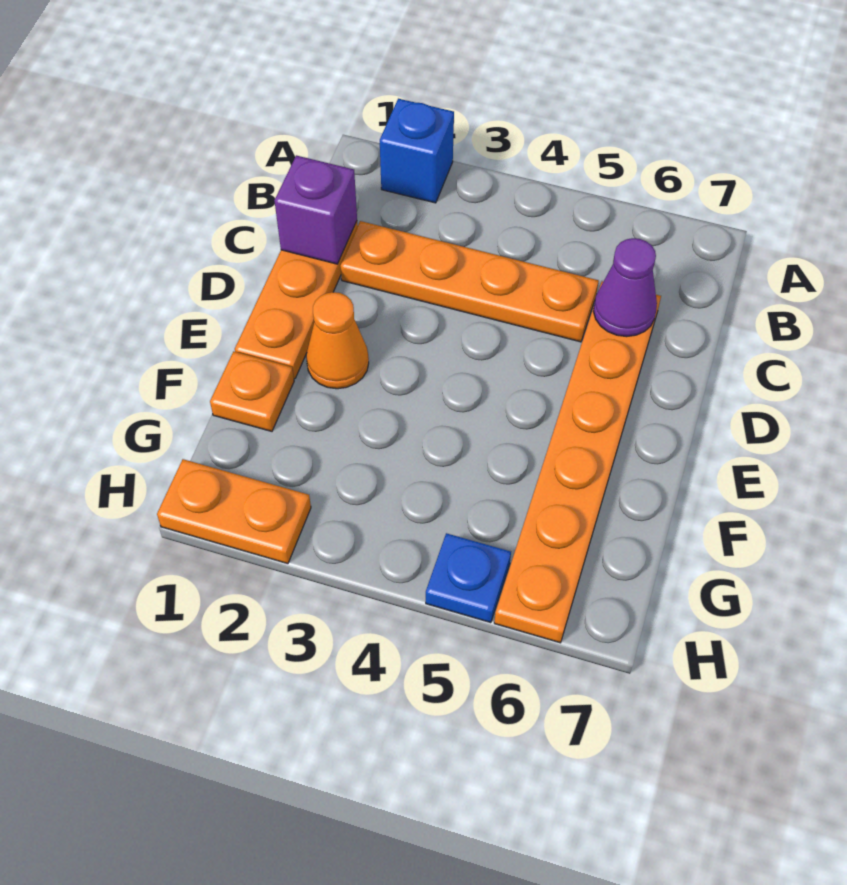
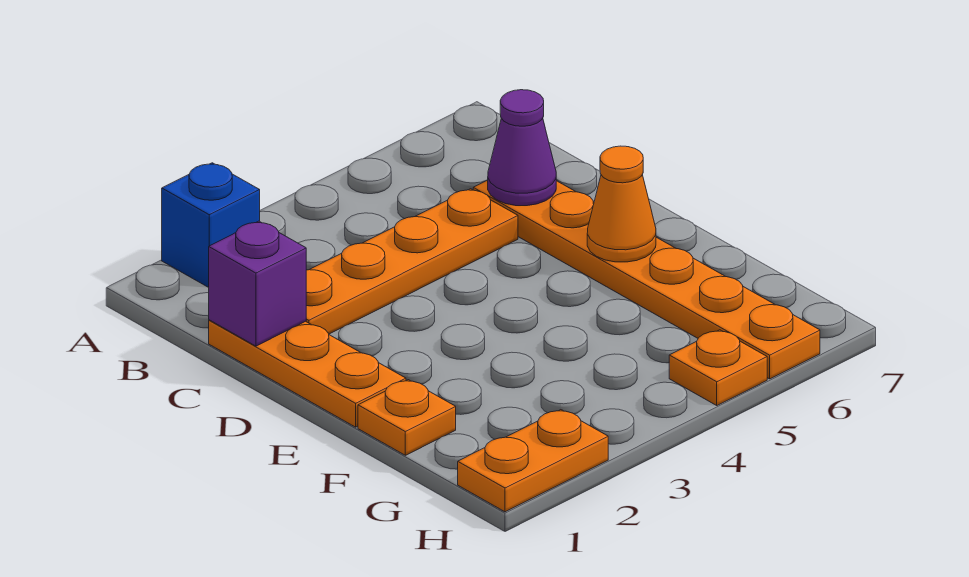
orange 1x1 cone [306,292,369,389] -> orange 1x1 cone moved to [587,146,656,262]
blue 1x1 plate [426,533,511,623] -> orange 1x1 plate [669,330,767,405]

